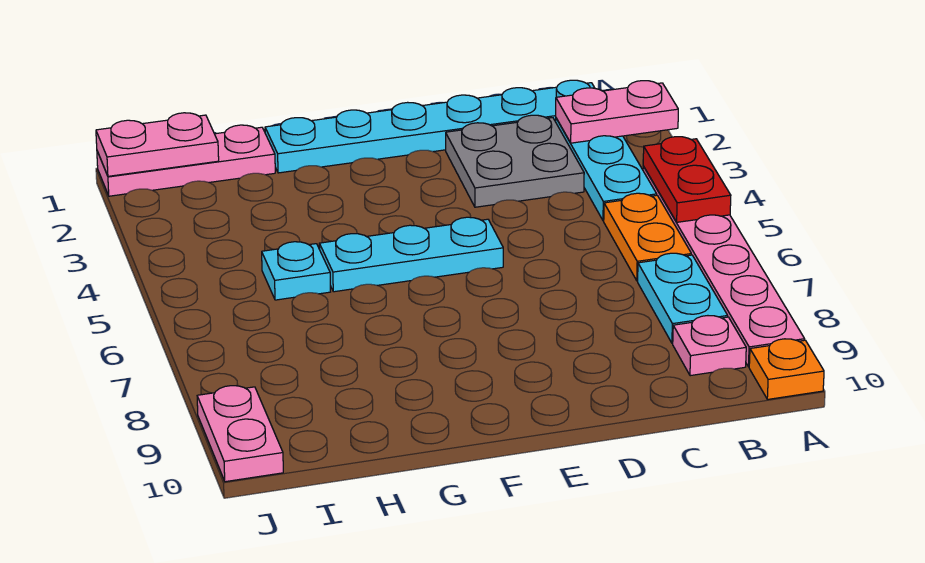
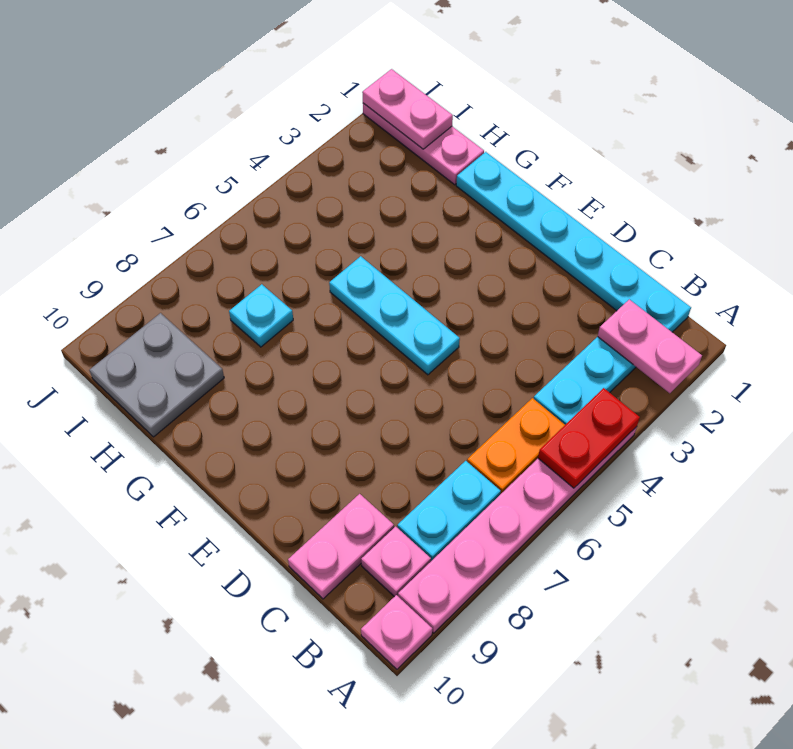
orange 1x1 plate [749,339,824,399] -> pink 1x1 plate [361,595,432,669]
grey 2x2 plate [446,115,584,207] -> grey 2x2 plate moved to [89,313,224,437]
cyan 1x1 plate [262,242,330,300] -> cyan 1x1 plate moved to [229,284,293,347]
pink 1x2 plate [197,386,283,482] -> pink 1x2 plate moved to [288,494,394,599]

